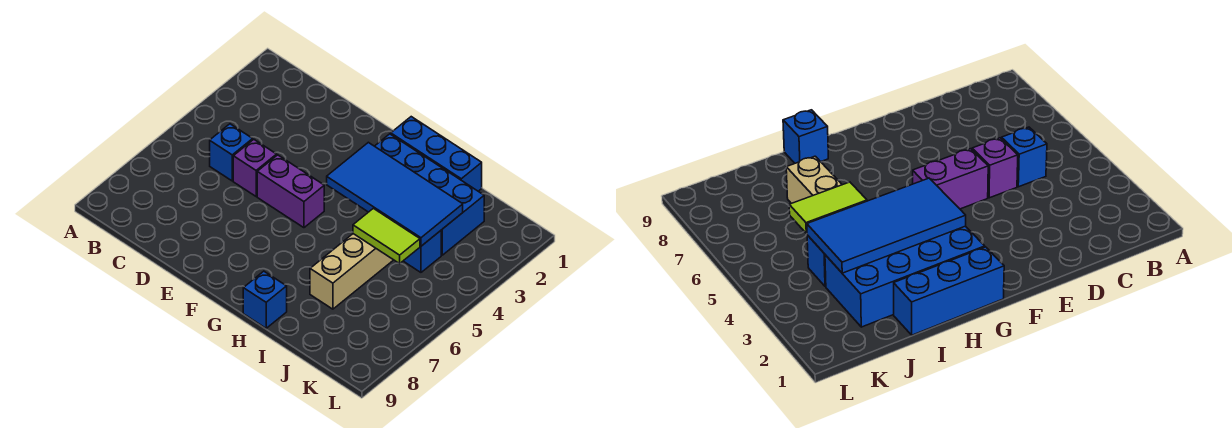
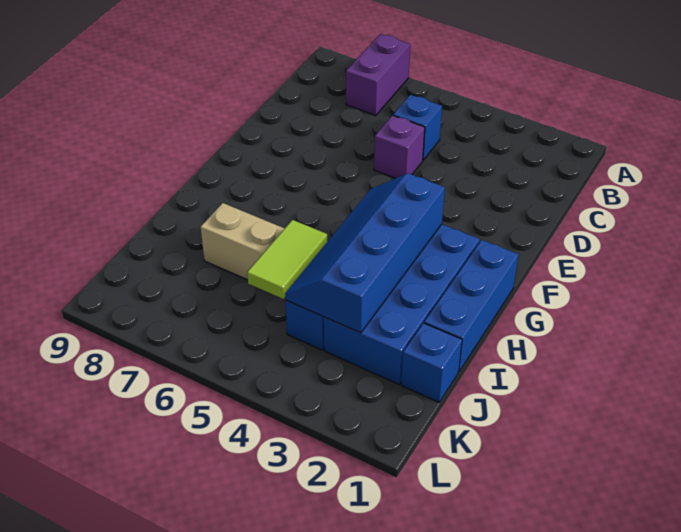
purple 1x2 brick [257,155,324,228] -> purple 1x2 brick moved to [346,34,410,115]
blue 2x4 tile [327,142,463,246] -> blue 2x4 slope [285,173,445,333]
blue 1x1 brick [243,271,287,328] -> blue 1x1 brick moved to [401,323,462,402]

